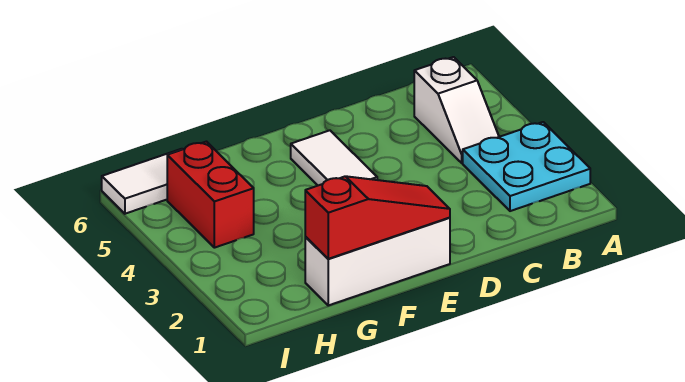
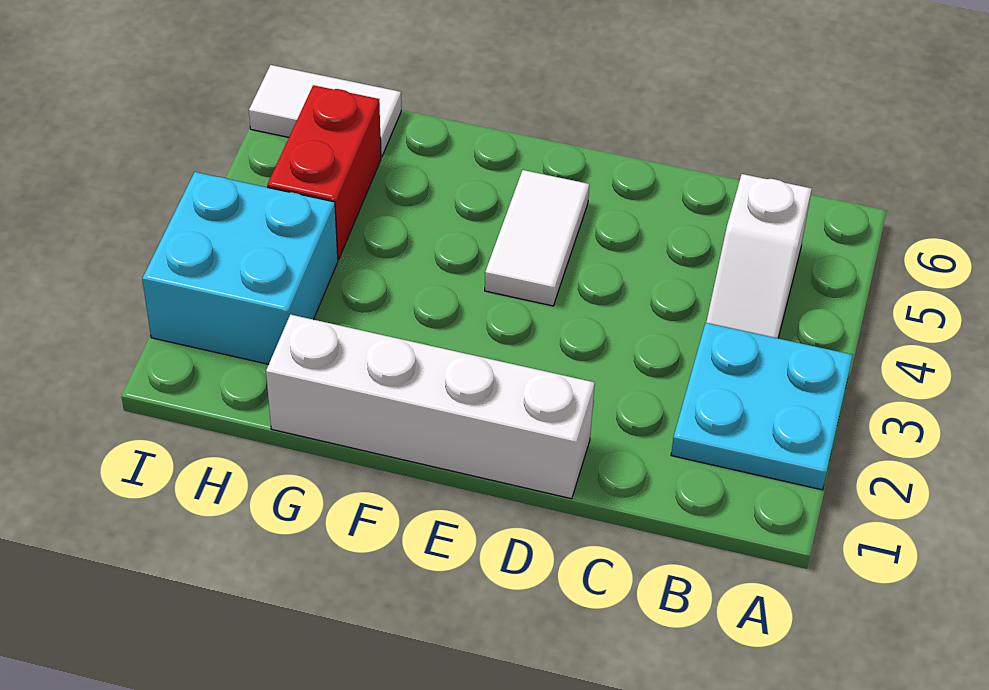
white 1x3 brick [305,218,450,305] -> white 1x4 brick [266,315,595,499]
red 1x3 slope [305,176,450,259] -> none
none -> cyan 2x2 brick [142,172,338,364]

